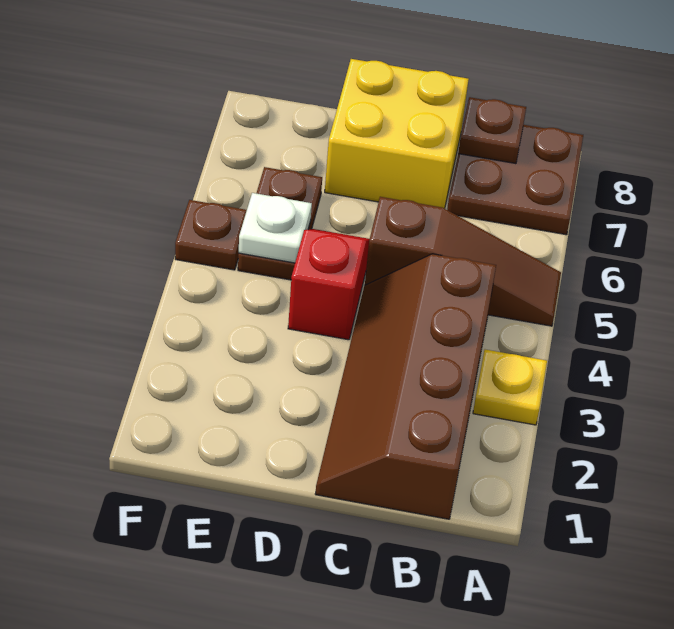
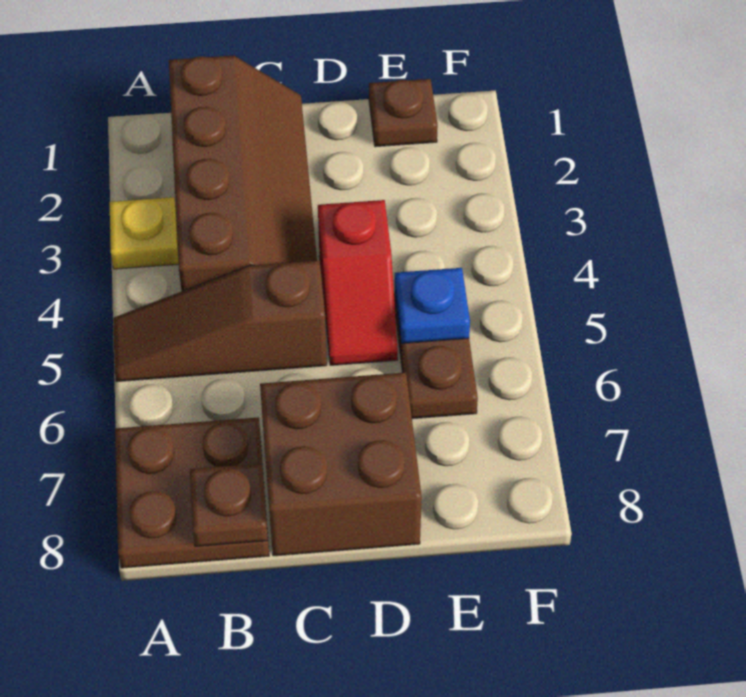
yellow 2x2 brick [325,59,469,209] -> brown 2x2 brick [260,373,422,556]
white 1x1 plate [239,193,312,263] -> blue 1x1 plate [395,268,470,343]
brown 1x1 plate [175,200,247,270] -> brown 1x1 plate moved to [369,79,438,147]

